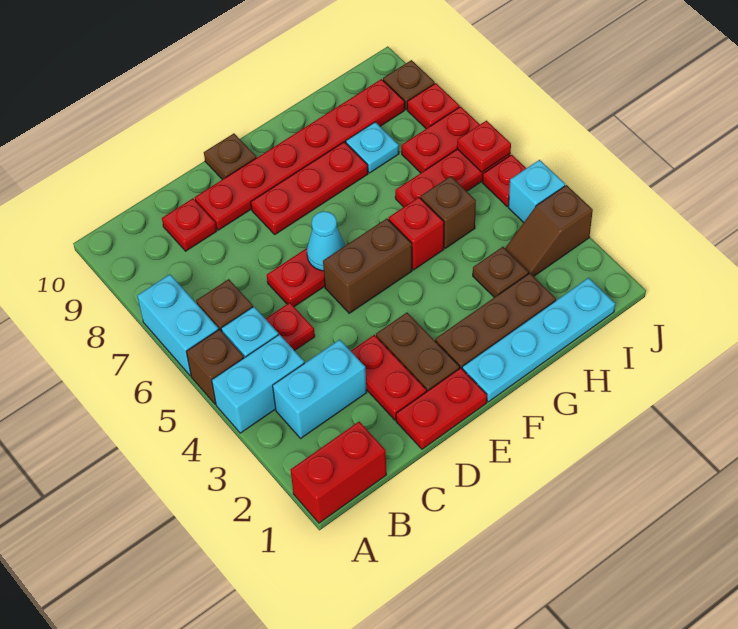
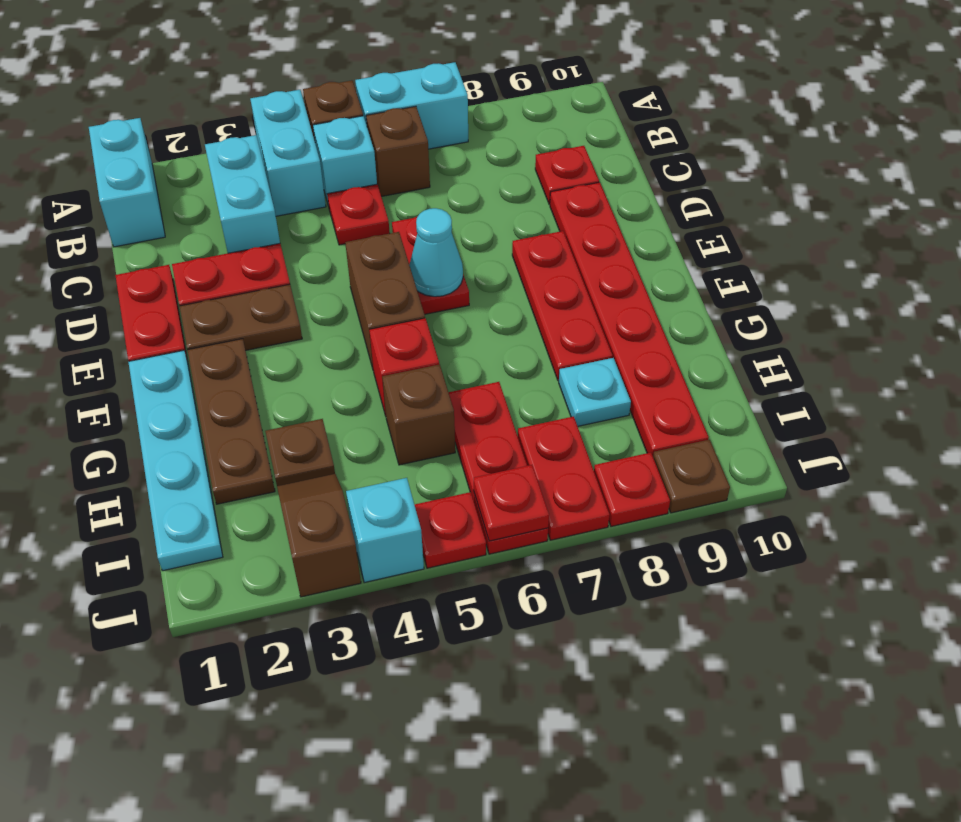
red 1x2 brick [291,422,386,523] -> cyan 1x2 brick [89,118,165,247]
brown 1x1 plate [204,134,256,180] -> none

